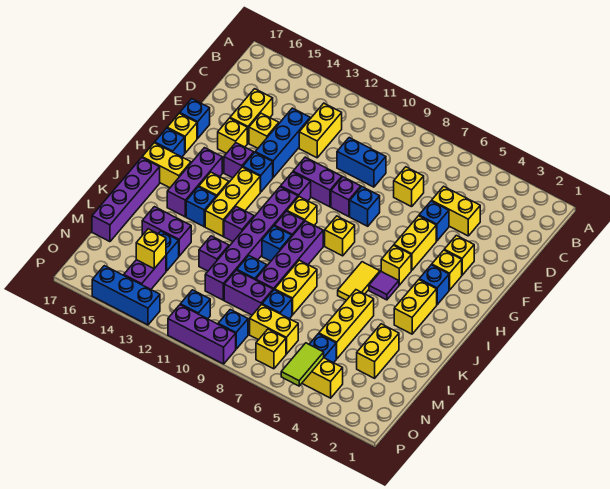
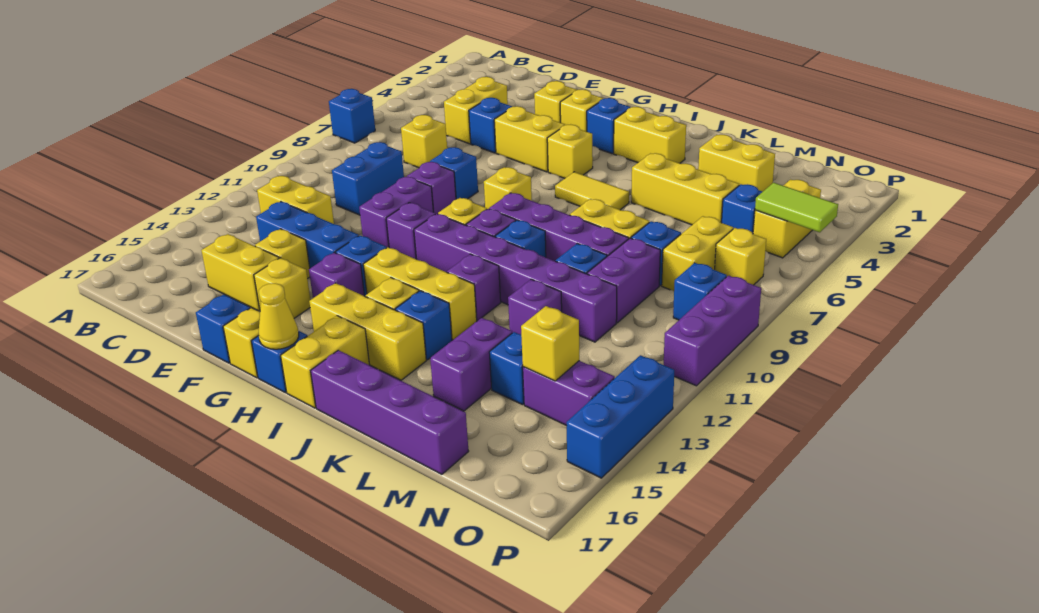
purple 1x3 brick [167,148,222,217] -> yellow 1x3 brick [309,283,426,380]
none -> yellow 1x1 cone [259,283,299,349]
purple 1x1 tile [369,272,399,300] -> none
blue 1x1 brick [180,290,210,319] -> blue 1x1 brick moved to [329,89,375,143]

